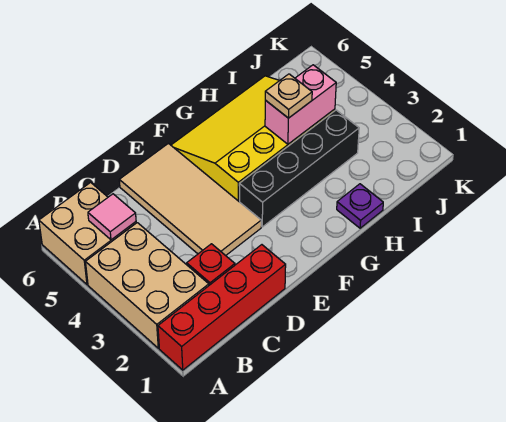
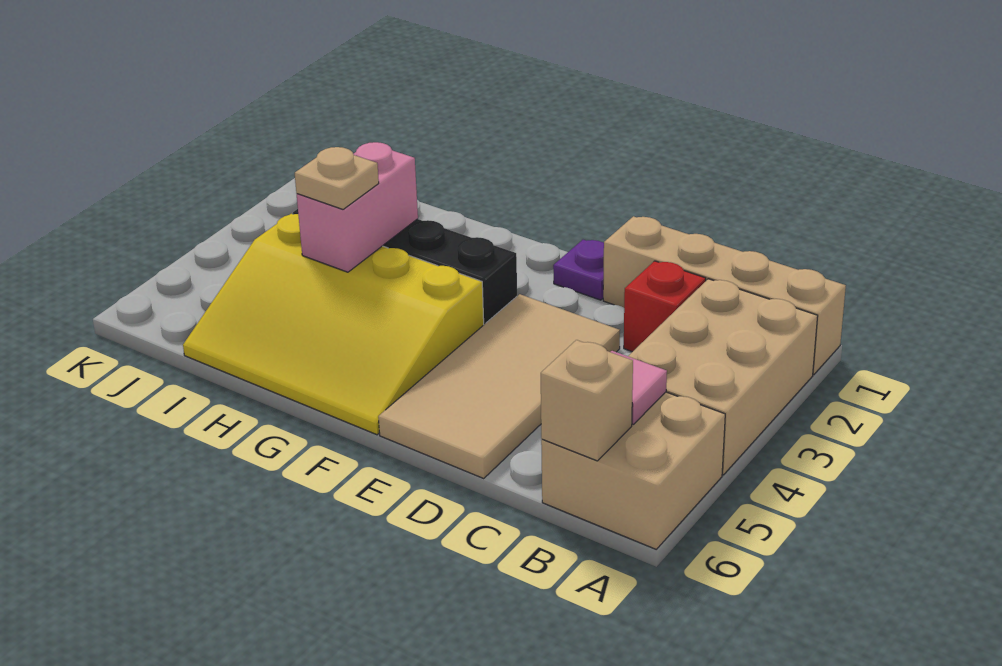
red 1x4 brick [158,245,286,370] -> tan 1x4 brick [603,216,846,375]
none -> tan 1x1 brick [541,340,633,461]
purple 1x1 plate [337,184,383,228] -> purple 1x1 plate moved to [553,240,604,300]
pink 1x2 brick [265,65,336,144] -> pink 1x2 brick turned to [297,142,418,272]

